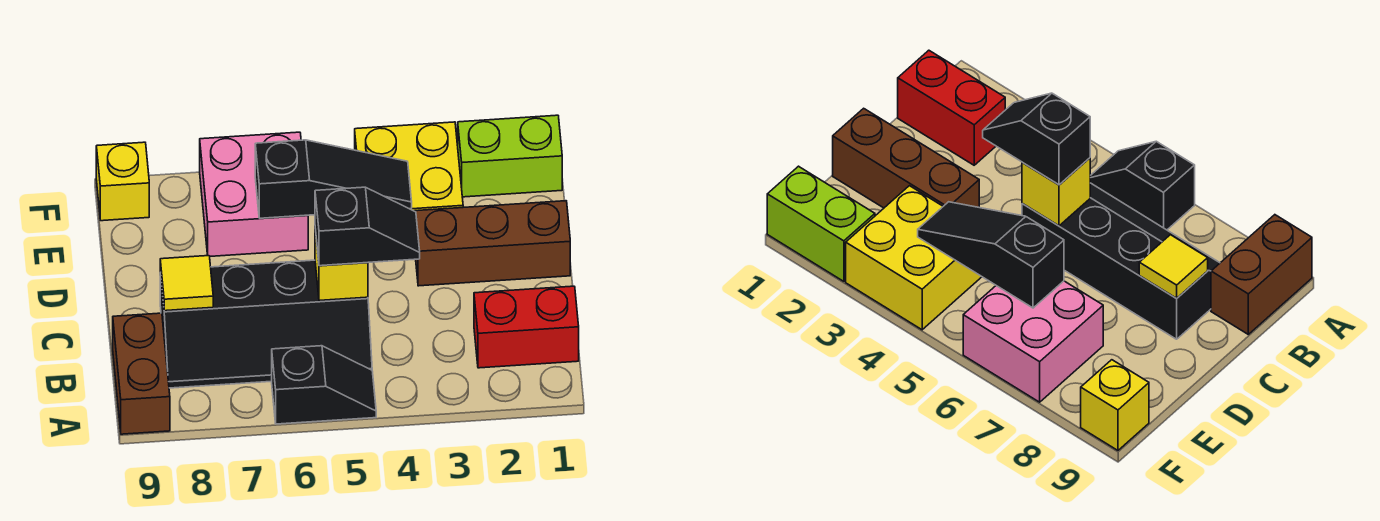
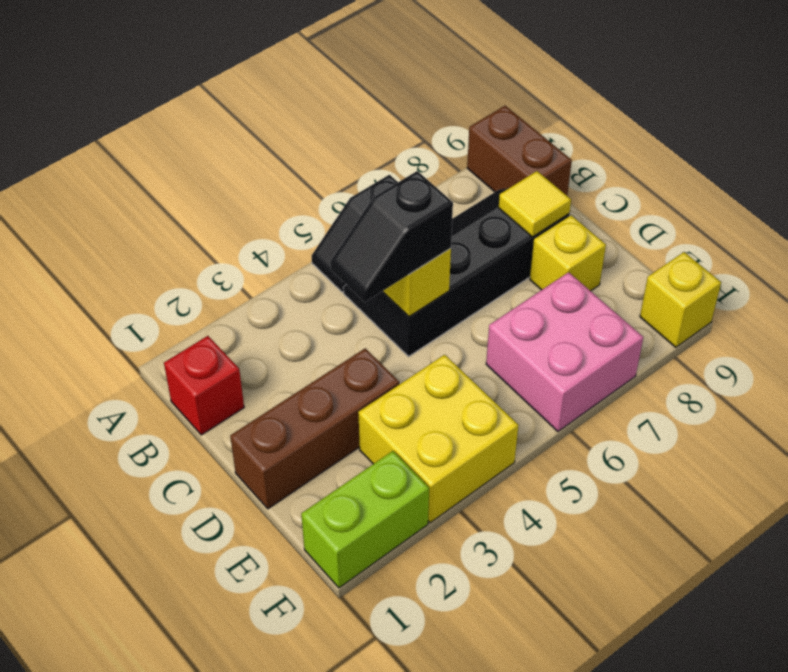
red 1x2 brick [474,286,579,368] -> red 1x1 brick [164,336,244,435]
none -> yellow 1x1 brick [530,215,606,291]
black 1x3 slope [255,140,412,218] -> none

